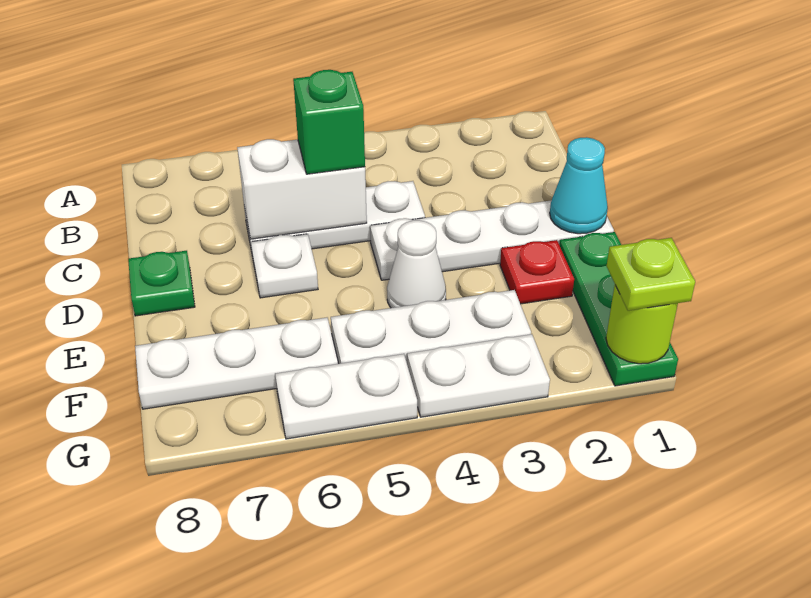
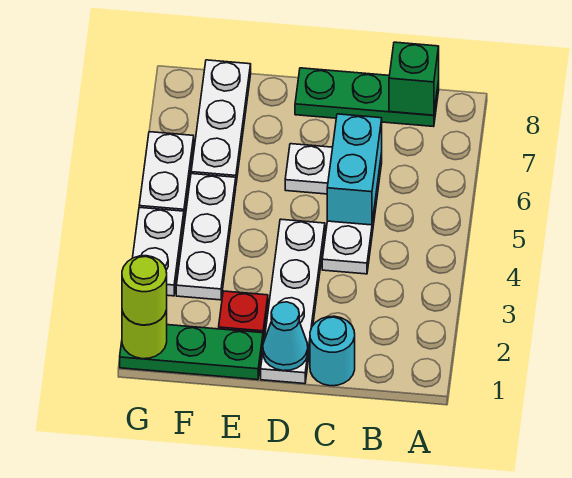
none -> cyan 1x1 round brick [310,316,355,386]
white 1x2 brick [237,139,367,239] -> cyan 1x2 brick [327,114,382,225]
green 1x1 brick [293,70,365,174] -> green 1x1 brick moved to [389,42,439,115]
green 1x1 plate [128,251,195,316] -> green 1x3 plate [295,68,439,127]
white 1x1 cone [387,220,446,308] -> none
lime 1x1 plate [607,238,695,311] -> lime 1x1 round brick [122,256,167,325]

